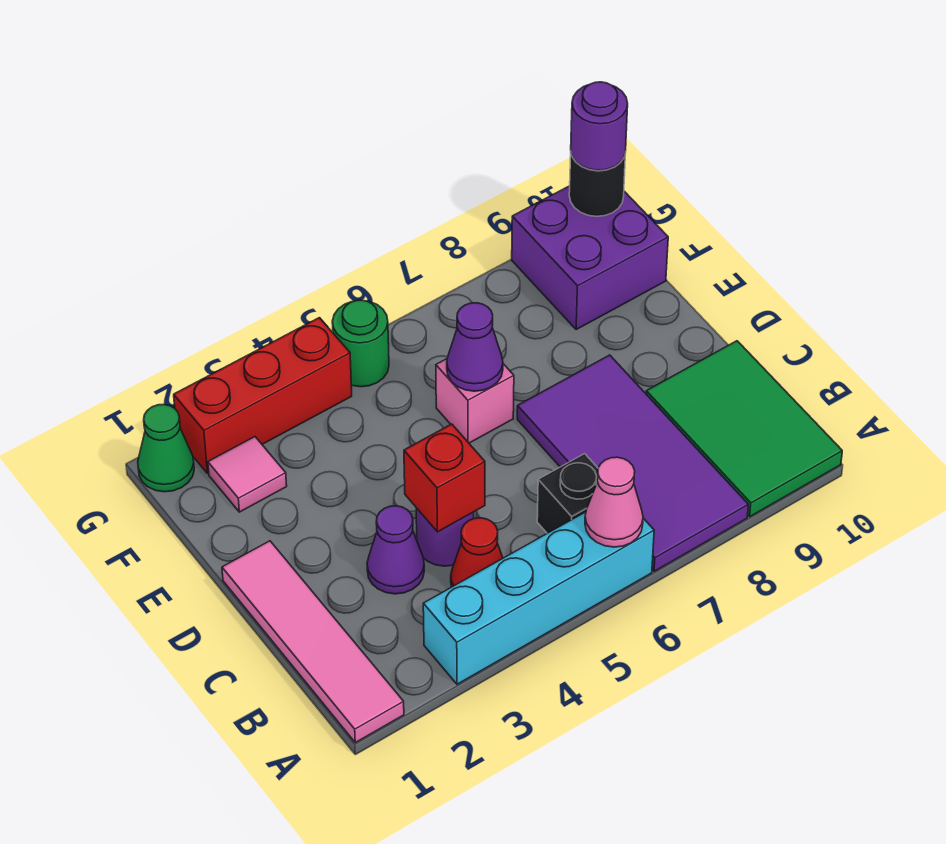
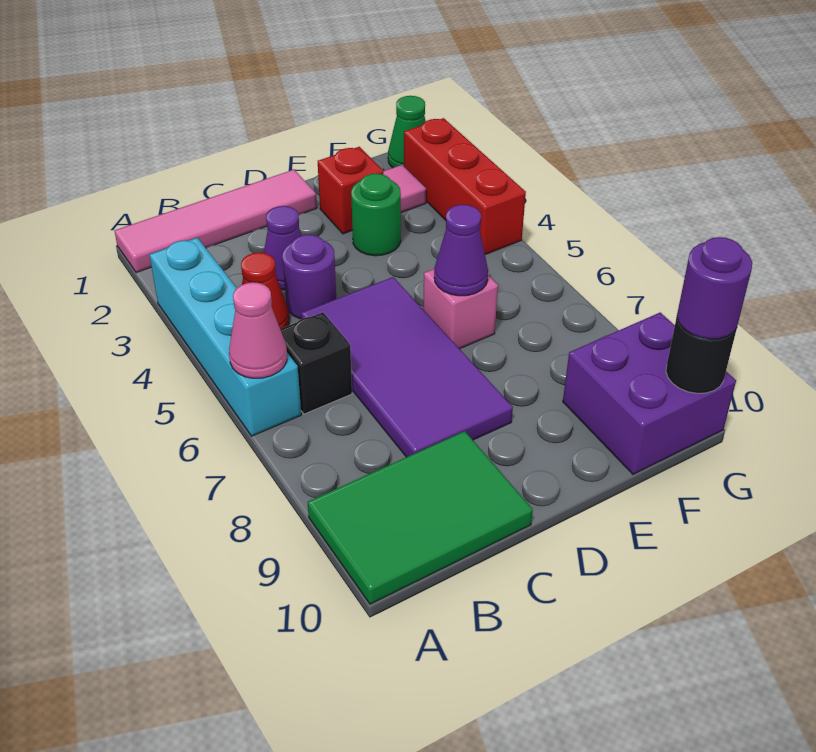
purple 2x4 tile [517,355,748,571] -> purple 2x4 tile turned to [301,277,513,457]
red 1x1 brick [404,424,485,532] -> red 1x1 brick moved to [318,147,383,234]
green 1x1 round brick [332,300,389,387] -> green 1x1 round brick moved to [351,174,401,256]

